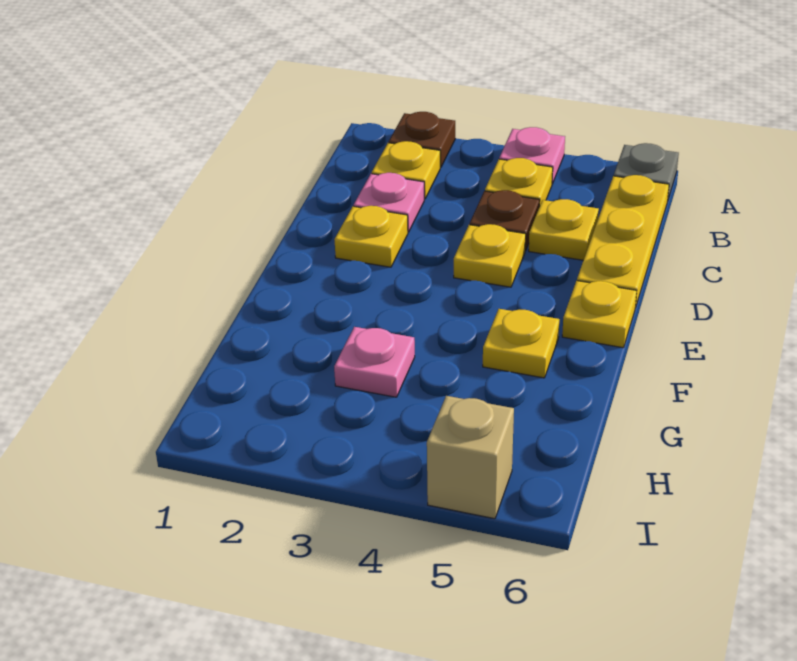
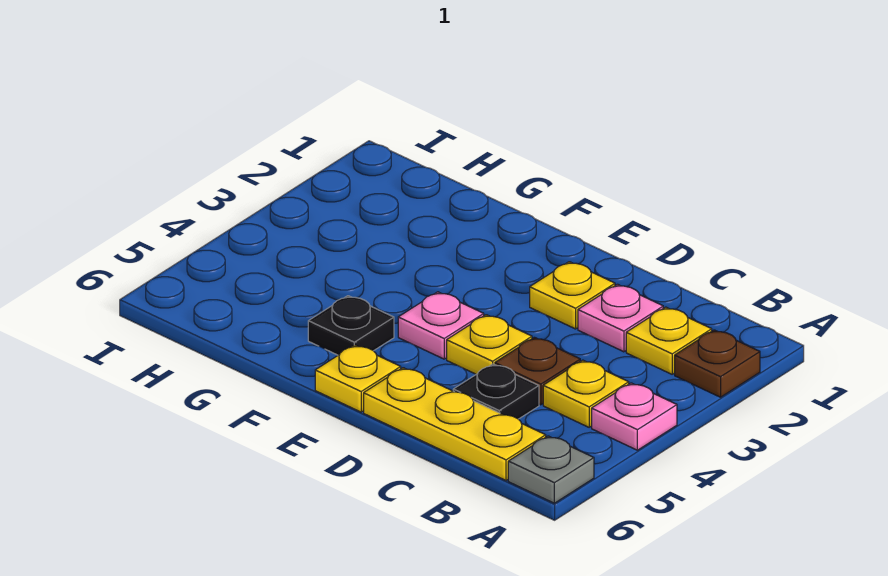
yellow 1x1 plate [529,199,599,260] -> black 1x1 plate [453,364,539,419]
yellow 1x1 plate [483,309,559,378] -> black 1x1 plate [308,296,394,355]
pink 1x1 plate [334,327,415,397] -> pink 1x1 plate moved to [398,292,484,359]
tan 1x1 brick [427,396,514,519] -> none

